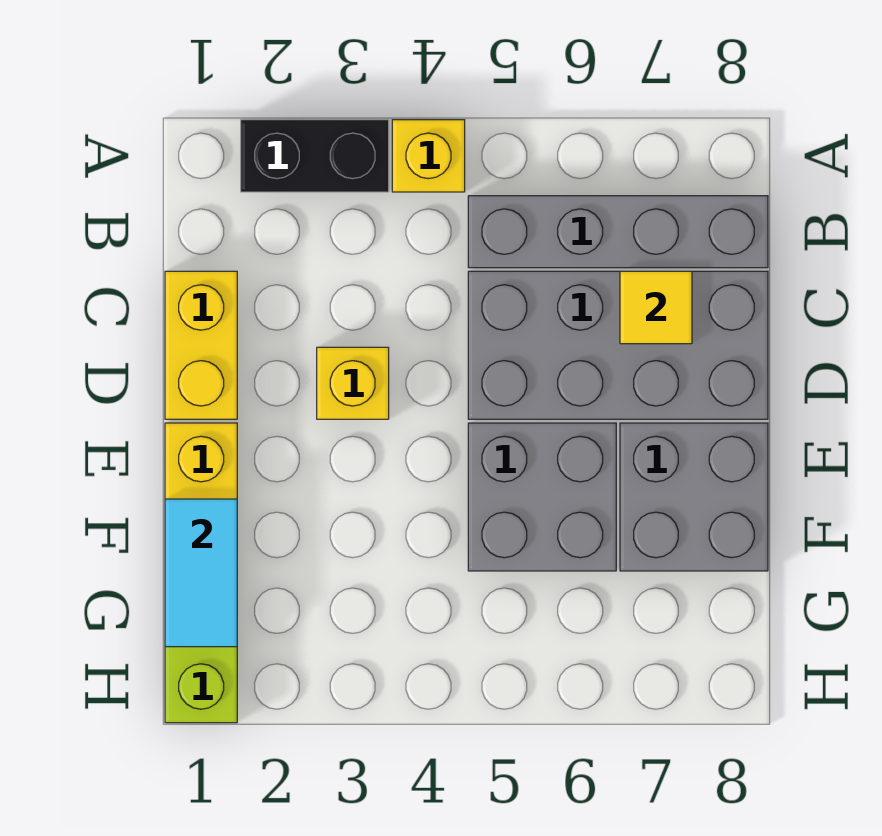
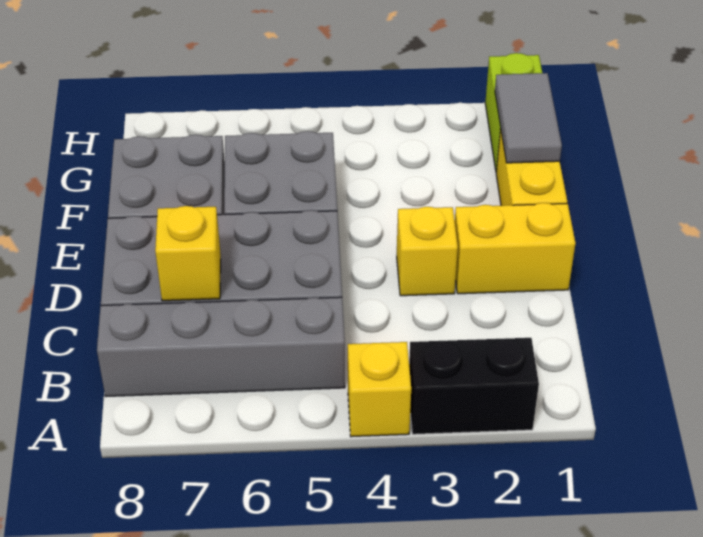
yellow 1x2 brick [165,271,237,419] -> yellow 1x2 brick turned to [455,203,575,294]
yellow 1x1 tile [620,271,692,344] -> yellow 1x1 brick [155,206,221,301]
cyan 1x2 tile [165,499,237,647] -> grey 1x2 tile [495,73,562,163]

